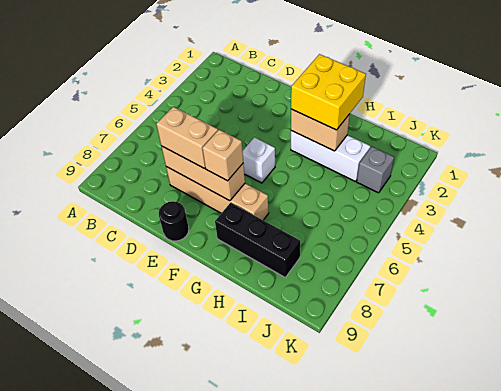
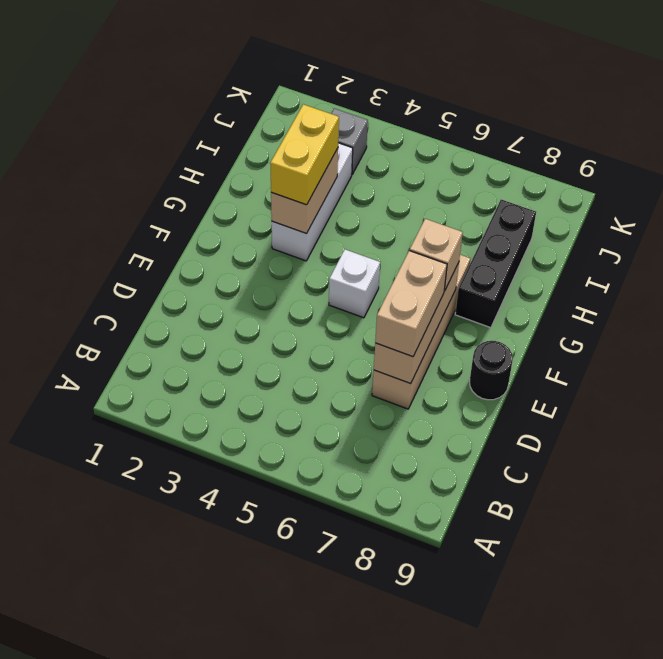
yellow 2x2 brick [291,54,366,130] -> yellow 1x2 brick [270,104,339,205]

